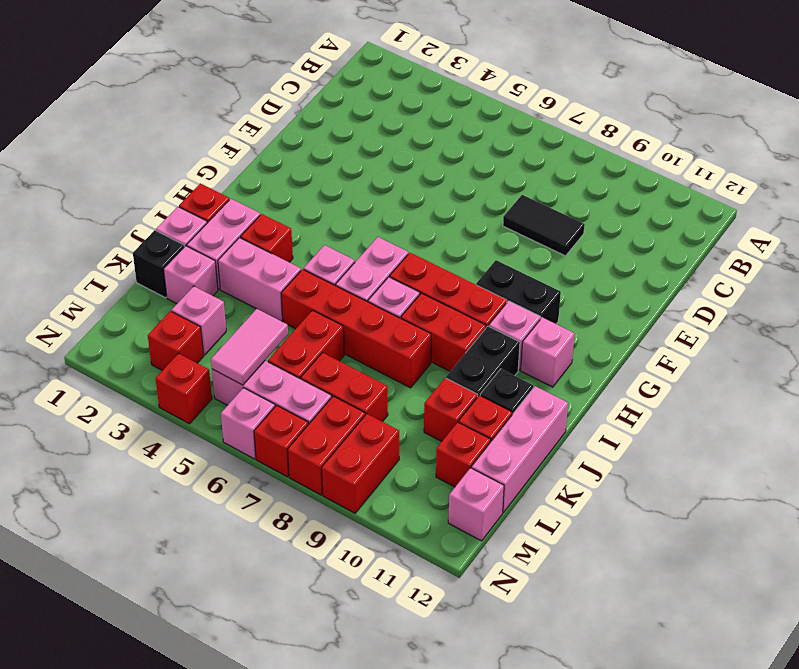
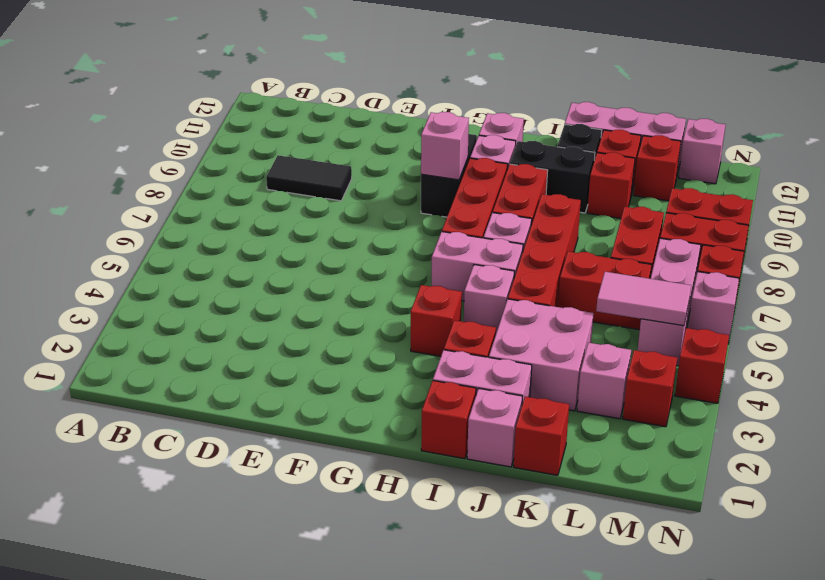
black 1x2 tile [503,195,585,256] -> black 1x2 tile turned to [266,155,352,201]
none -> red 1x1 brick [411,285,462,356]
pink 1x2 brick [218,238,301,321] -> pink 2x2 brick [489,299,594,411]
black 1x1 brick [133,230,184,298] -> red 1x1 brick [514,397,569,475]
pink 1x1 brick [164,246,218,304] -> pink 1x1 brick moved to [421,112,469,180]

